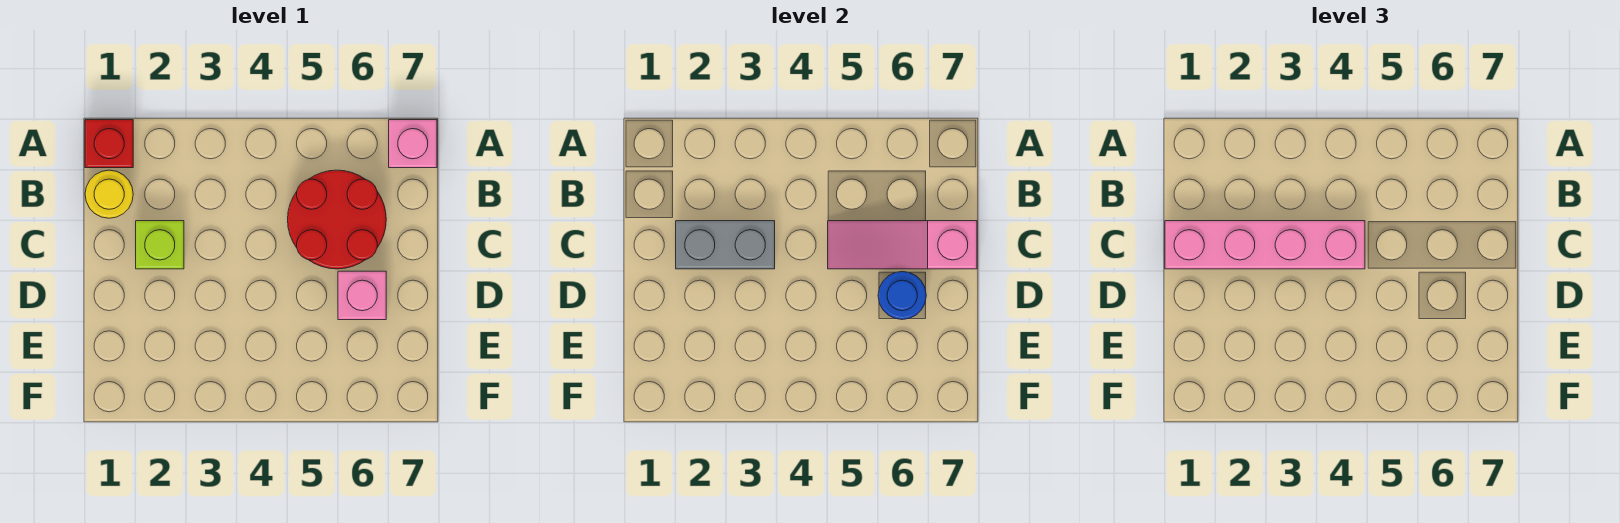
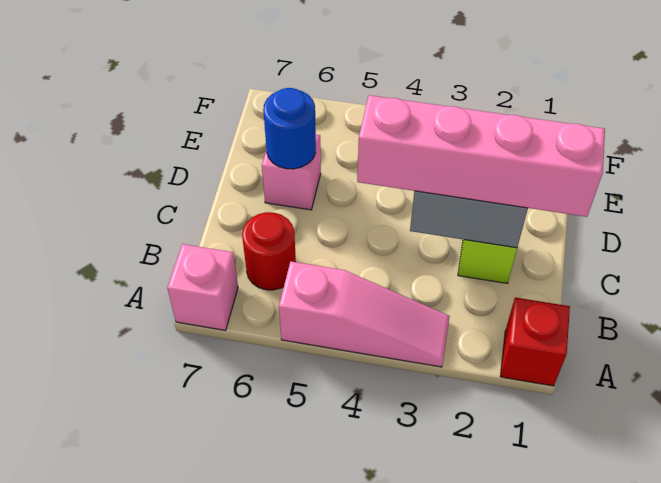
yellow 1x1 round brick [85,170,133,218] -> none
red 2x2 round brick [288,170,386,269] -> red 1x1 round brick [242,212,296,290]
pink 1x3 slope [828,221,977,269] -> pink 1x3 slope moved to [279,262,450,367]

